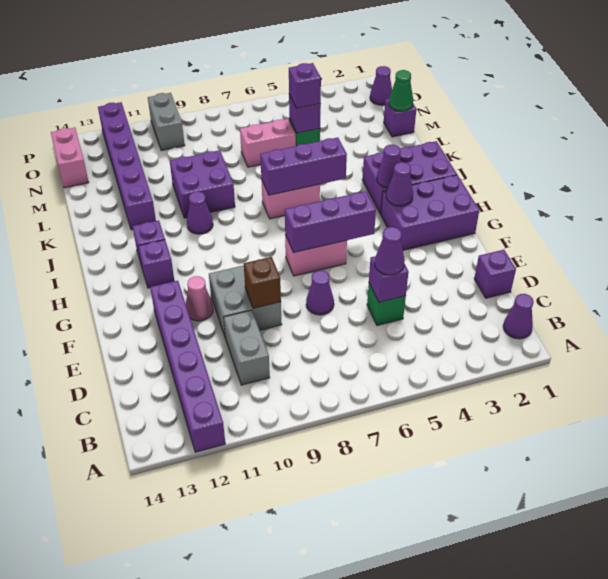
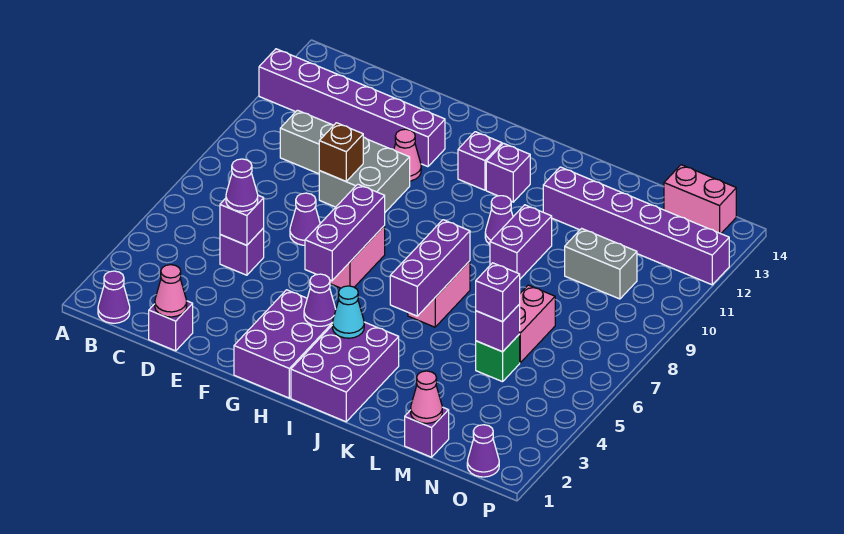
none -> pink 1x1 cone [155,265,187,317]
green 1x1 brick [367,284,406,325] -> purple 1x1 brick [220,228,264,275]
purple 1x1 cone [377,145,401,188] -> cyan 1x1 cone [332,286,364,338]
purple 2x2 brick [170,150,235,218] -> purple 1x2 brick [490,205,552,279]
green 1x1 cone [389,70,413,111] -> pink 1x1 cone [411,371,442,423]
grey 1x2 brick [148,93,185,151] -> grey 1x2 brick moved to [565,228,637,299]

